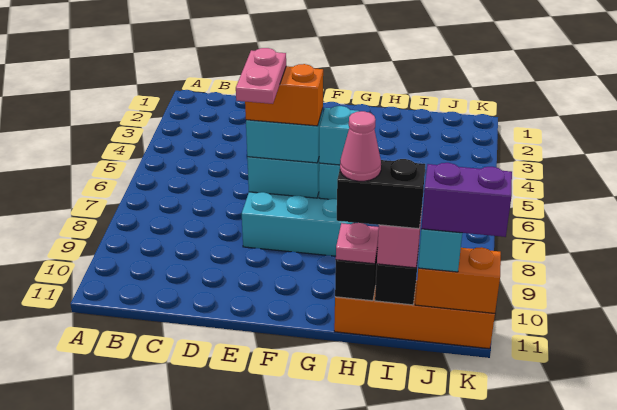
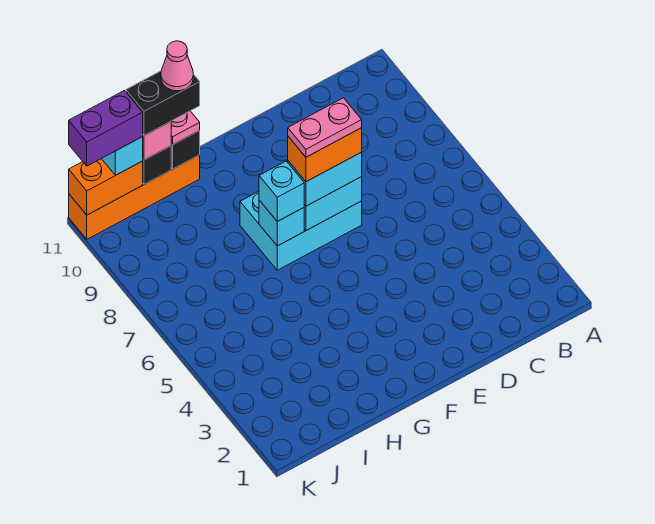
pink 1x2 plate [236,48,286,104] -> pink 1x2 plate turned to [288,98,362,157]

